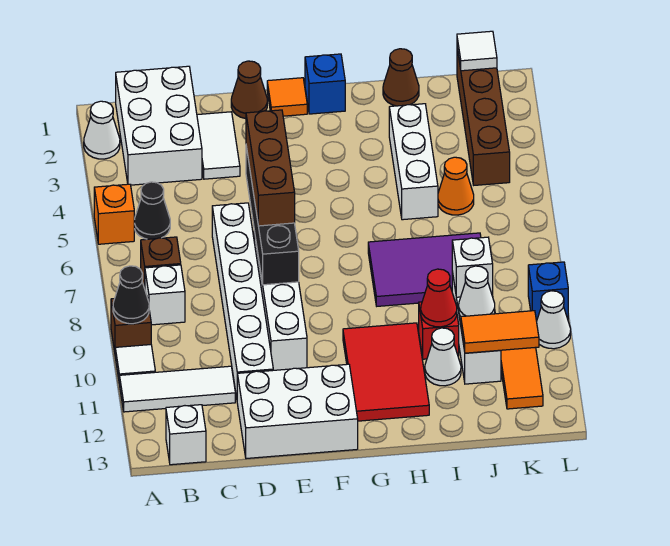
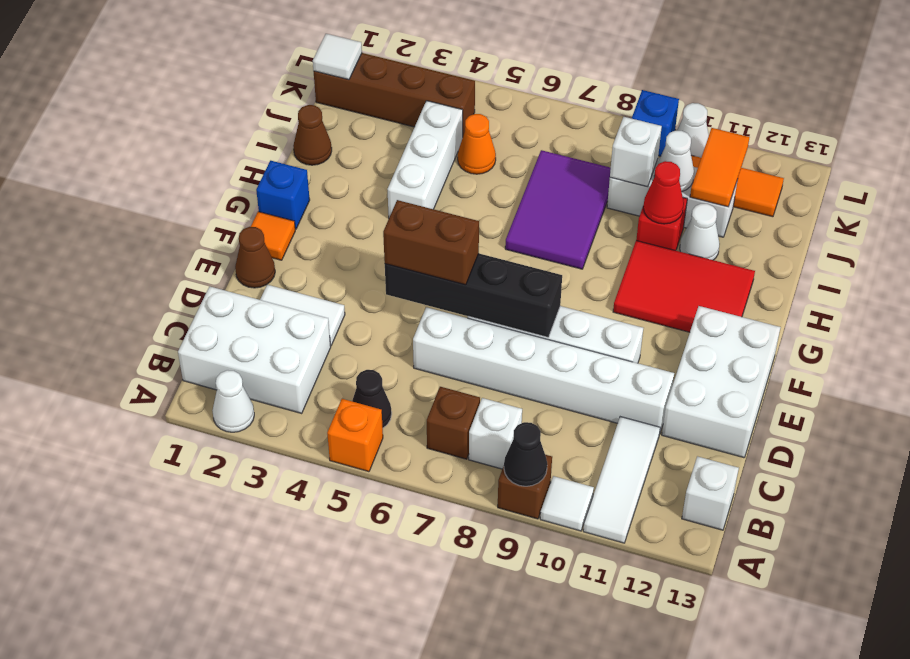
brown 1x3 brick [246,110,295,226] -> brown 1x2 brick [383,200,479,285]
white 1x3 brick [389,104,438,220] -> white 1x3 brick turned to [387,101,463,217]

